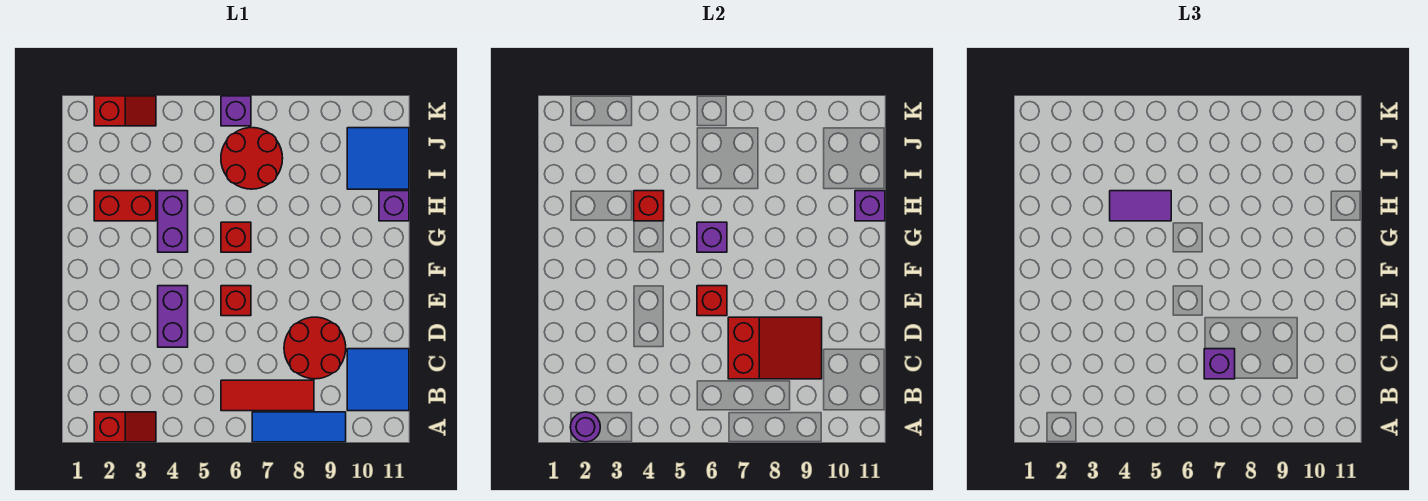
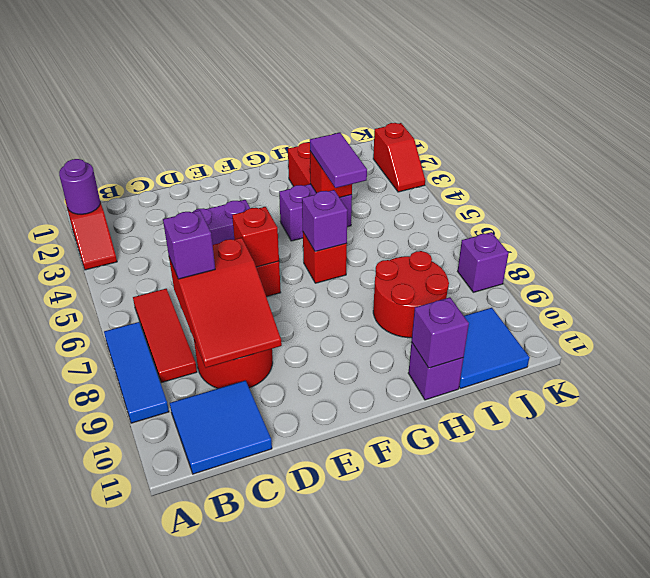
red 2x2 round brick [221,128,283,189] -> red 2x2 round brick moved to [373,251,449,338]
purple 1x1 brick [221,96,251,126] -> purple 1x1 brick moved to [458,232,509,292]

